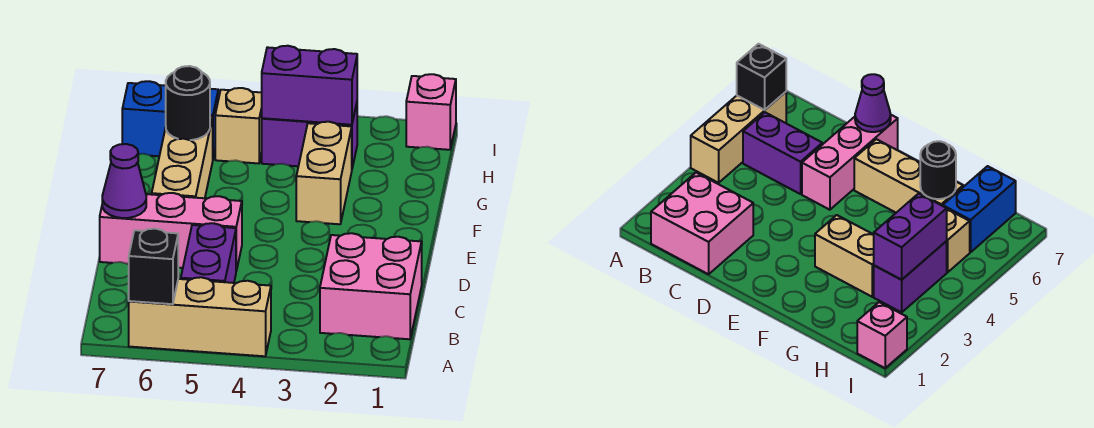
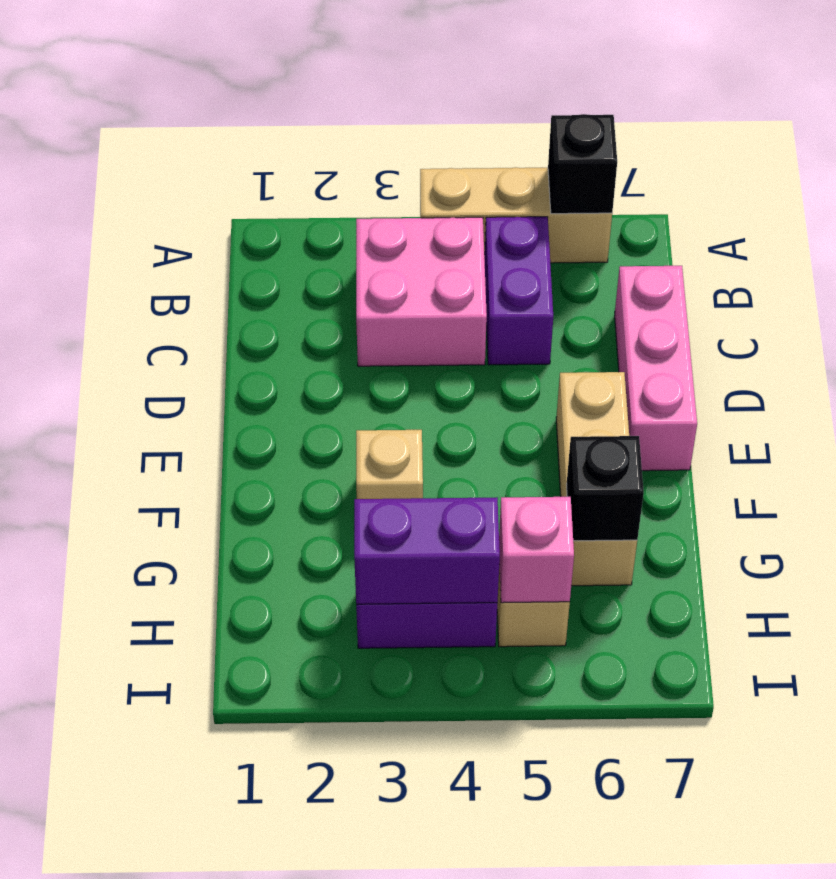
pink 2x2 brick [320,233,422,339] -> pink 2x2 brick moved to [356,217,487,366]
pink 1x3 brick [100,193,242,271] -> pink 1x3 brick turned to [615,266,697,471]
purple 1x1 cone [102,144,146,218] -> none
tan 1x2 brick [296,122,352,224] -> tan 1x1 brick [356,430,423,499]
black 1x1 round brick [166,66,210,140] -> black 1x1 brick [566,436,644,541]
blue 1x2 brick [122,81,218,158] -> none
pink 1x1 brick [406,74,456,150] -> pink 1x1 brick moved to [499,497,574,603]

